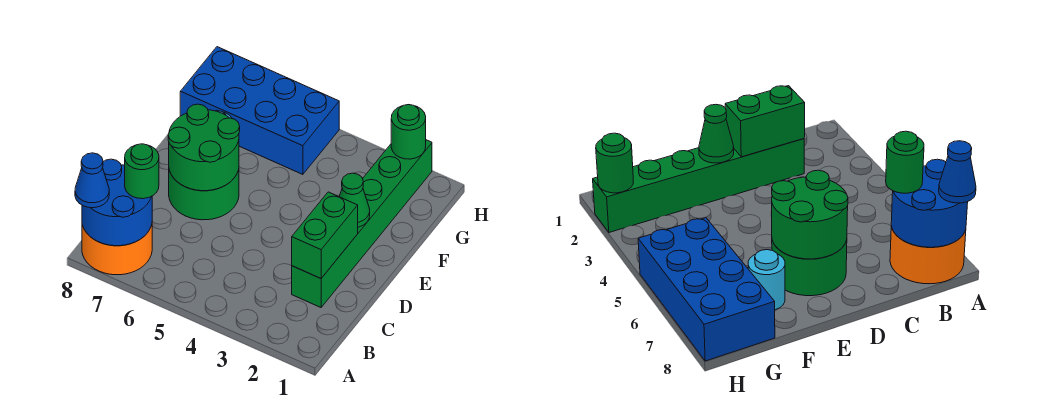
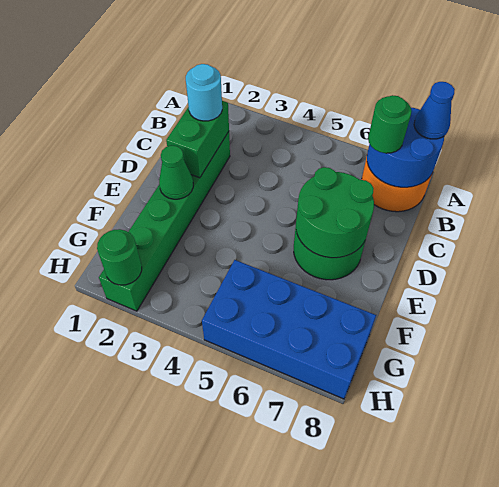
cyan 1x1 round brick [748,250,785,310] -> cyan 1x1 round brick moved to [186,64,222,121]

